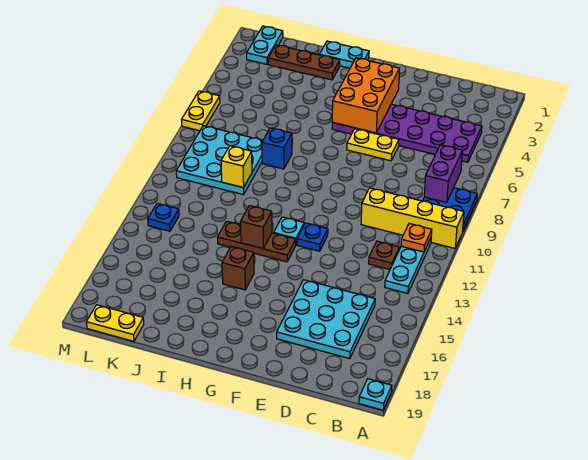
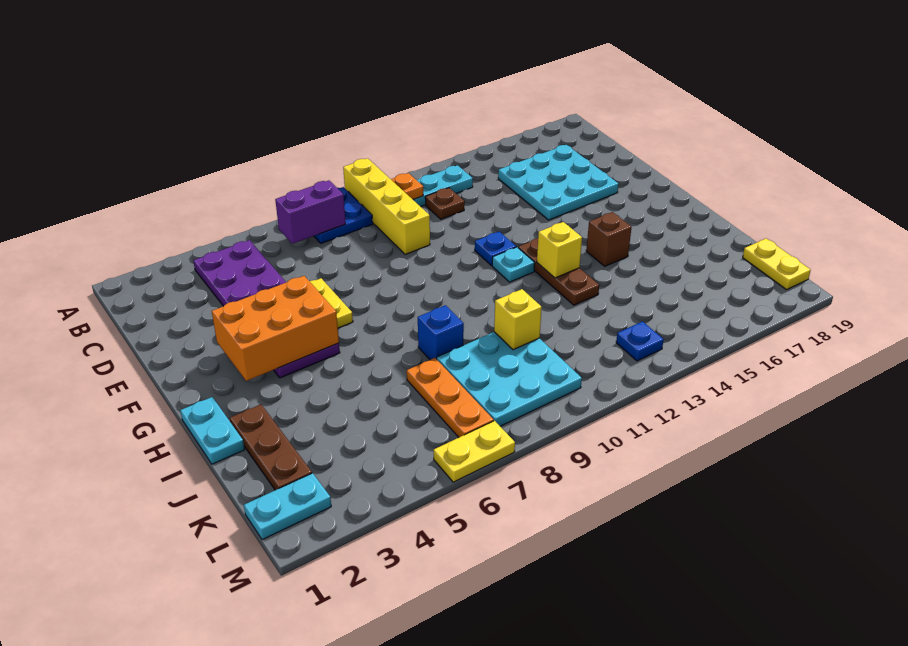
cyan 1x1 plate [359,379,392,410] -> none
brown 1x1 brick [240,206,272,249] -> yellow 1x1 brick [537,222,582,278]
none -> orange 1x3 plate [407,358,494,437]

